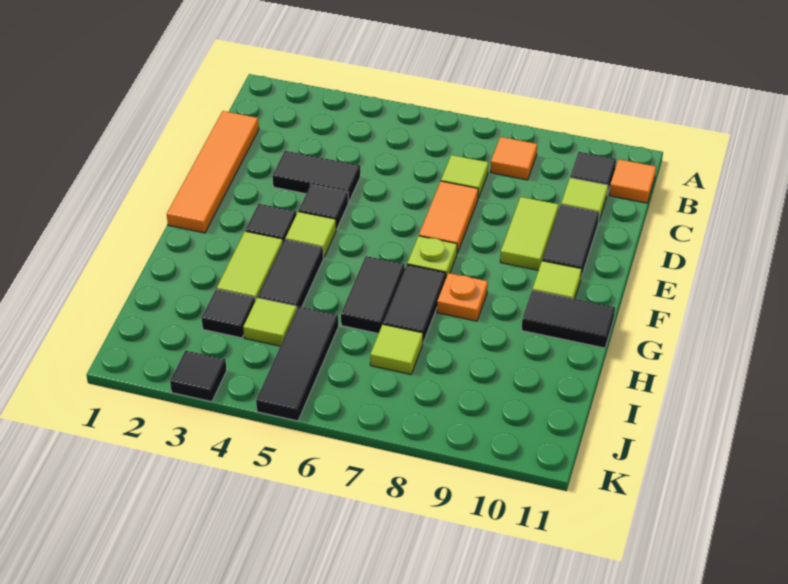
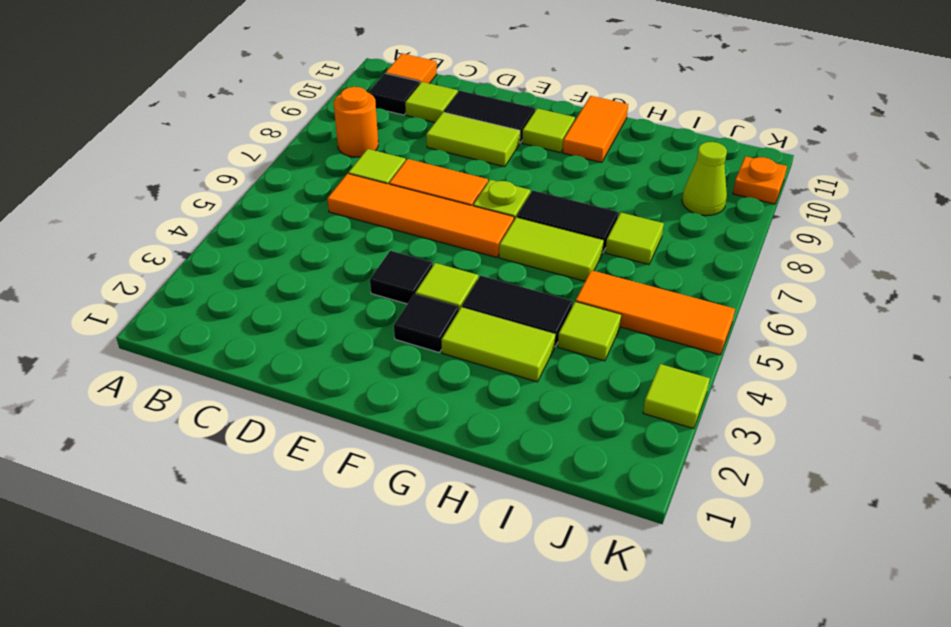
orange 1x1 tile [490,137,537,180] -> orange 1x1 round brick [334,87,378,157]
orange 1x4 tile [167,111,259,233] -> orange 1x4 tile moved to [327,174,514,257]
black 1x2 tile [273,151,360,202] -> none
black 1x2 tile [341,256,405,334] -> lime 1x2 tile [499,217,604,281]
orange 1x1 plate [437,273,488,321] -> orange 1x1 plate moved to [733,156,787,204]
black 1x2 tile [522,290,615,348] -> orange 1x2 tile [563,96,628,163]
black 1x1 tile [202,289,255,338] -> none
black 1x3 tile [256,307,339,421] -> orange 1x3 tile [576,270,735,355]
none -> lime 1x1 cone [682,142,727,216]
black 1x1 tile [170,351,227,402] -> lime 1x1 tile [643,364,710,429]

